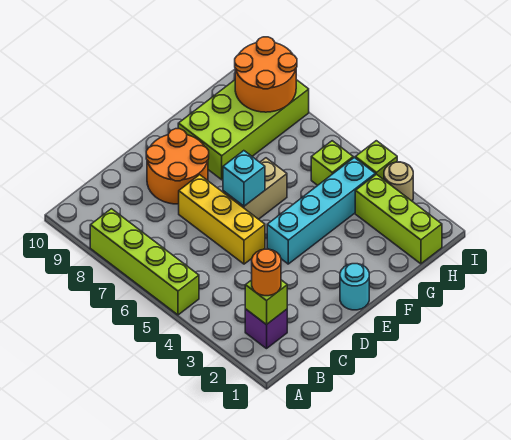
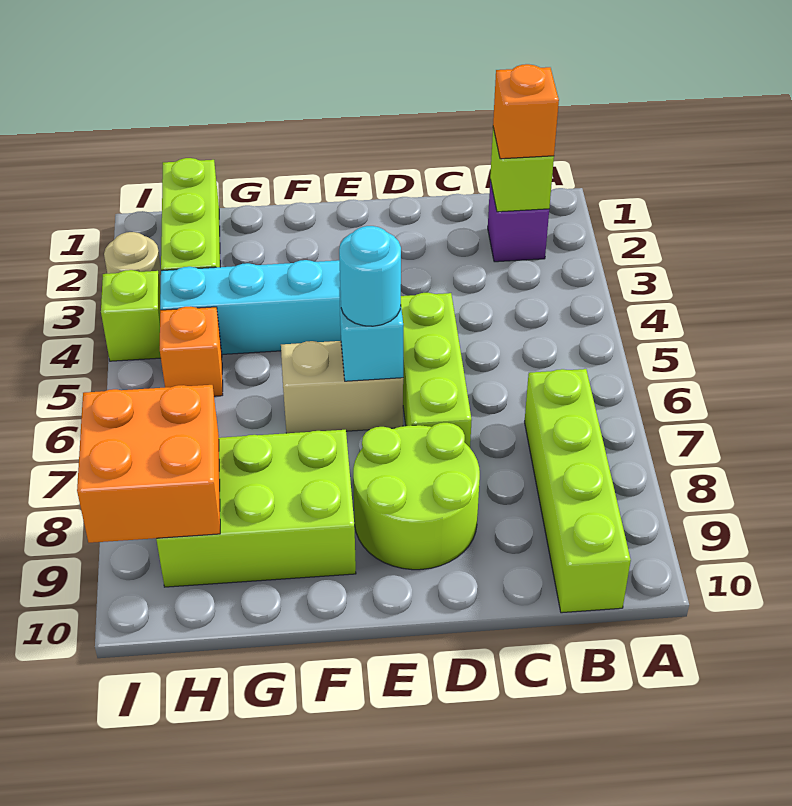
lime 1x4 brick [90,209,199,315] -> lime 1x4 brick moved to [525,369,631,613]
orange 1x1 round brick [252,249,281,296] -> orange 1x1 brick [493,64,559,159]
yellow 1x3 brick [179,175,265,264] -> lime 1x3 brick [401,293,472,447]
orange 2x2 round brick [146,129,209,204] -> lime 2x2 round brick [353,423,480,570]
cyan 1x1 round brick [340,264,369,310] -> cyan 1x1 round brick moved to [339,226,401,326]
lime 2x4 brick [178,80,309,180] -> lime 2x3 brick [156,430,356,587]
lime 1x1 brick [311,141,353,185] -> orange 1x1 brick [160,307,223,396]
orange 2x2 round brick [235,37,297,112] -> orange 2x2 brick [77,385,220,543]

